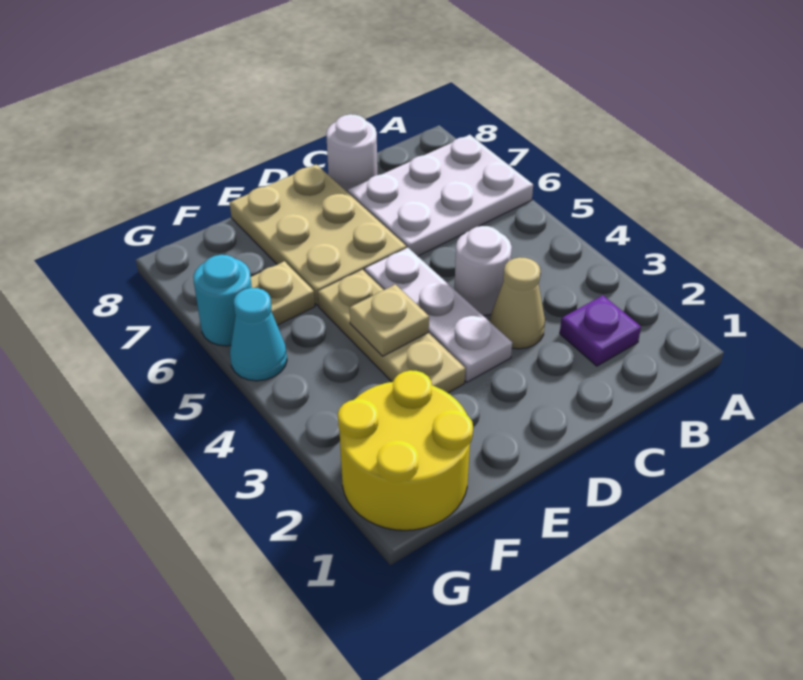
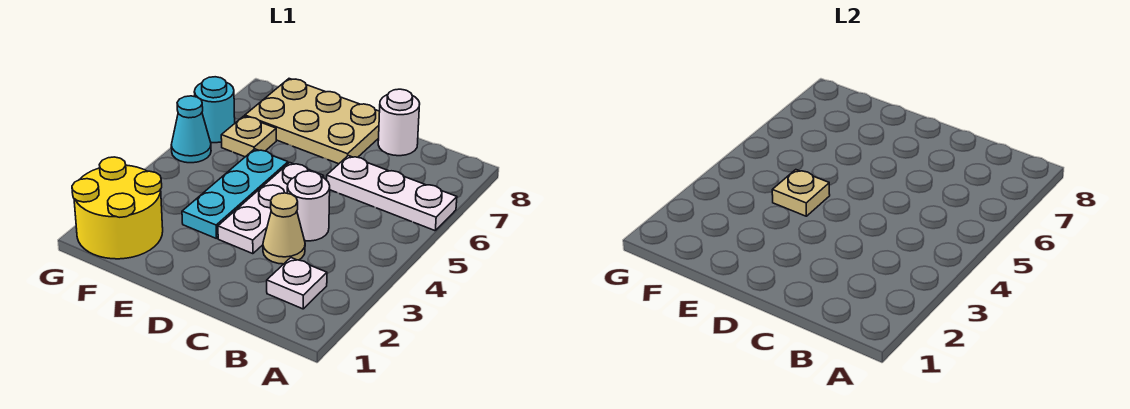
white 2x3 plate [348,135,533,256] -> white 1x3 plate [327,156,457,231]
purple 1x1 plate [560,295,641,366] -> white 1x1 plate [267,258,327,309]
tan 2x3 plate [230,164,406,305] -> tan 2x3 plate turned to [245,79,380,164]
tan 1x3 plate [318,270,465,393] -> cyan 1x3 plate [182,149,288,239]

